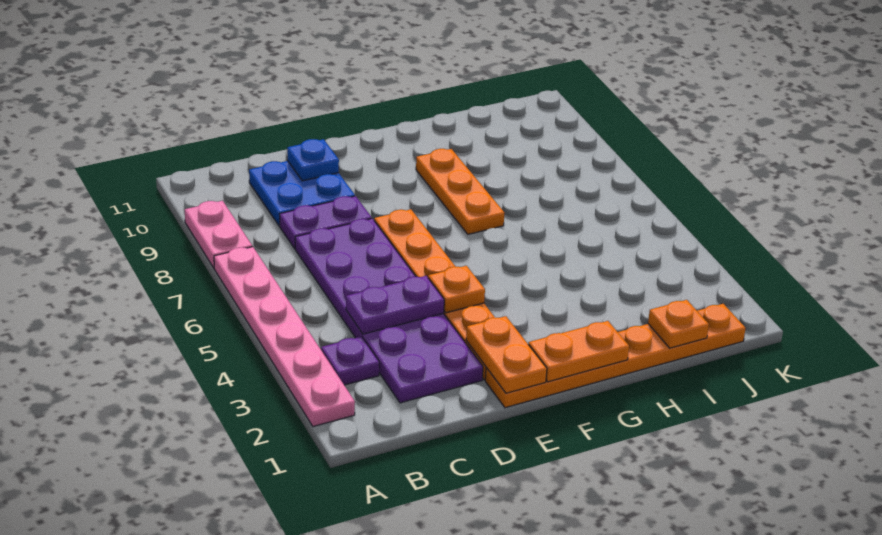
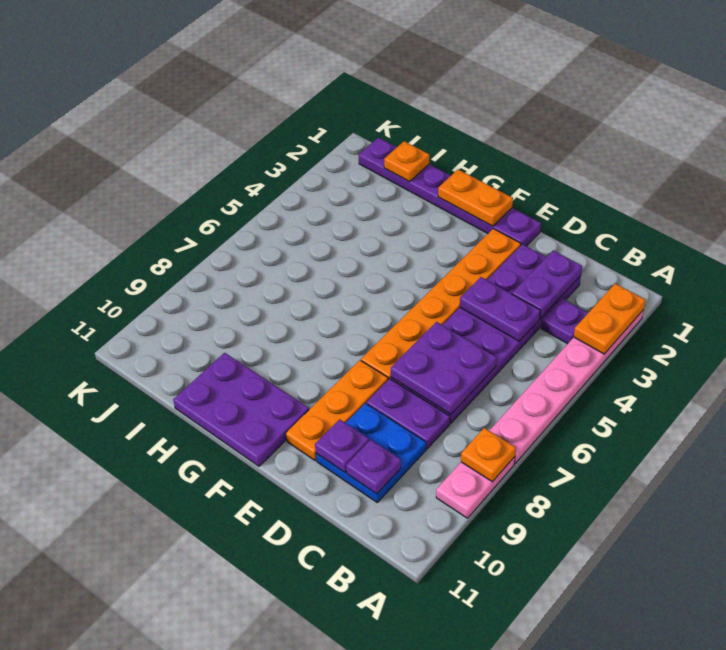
none -> purple 1x2 plate [512,250,582,318]
none -> purple 2x2 plate [391,322,497,414]
none -> purple 1x1 plate [346,440,401,494]
blue 1x1 plate [287,139,339,181] -> purple 1x1 plate [315,419,369,472]
orange 1x6 plate [485,304,746,408] -> purple 1x6 plate [359,137,541,246]
orange 1x2 plate [466,316,547,393] -> orange 1x2 plate moved to [574,284,646,354]
orange 1x1 plate [428,266,485,313] -> orange 1x1 plate moved to [461,428,516,482]
none -> purple 2x3 plate [173,353,309,466]
orange 1x3 plate [416,149,504,234] -> orange 1x3 plate moved to [286,360,388,460]

